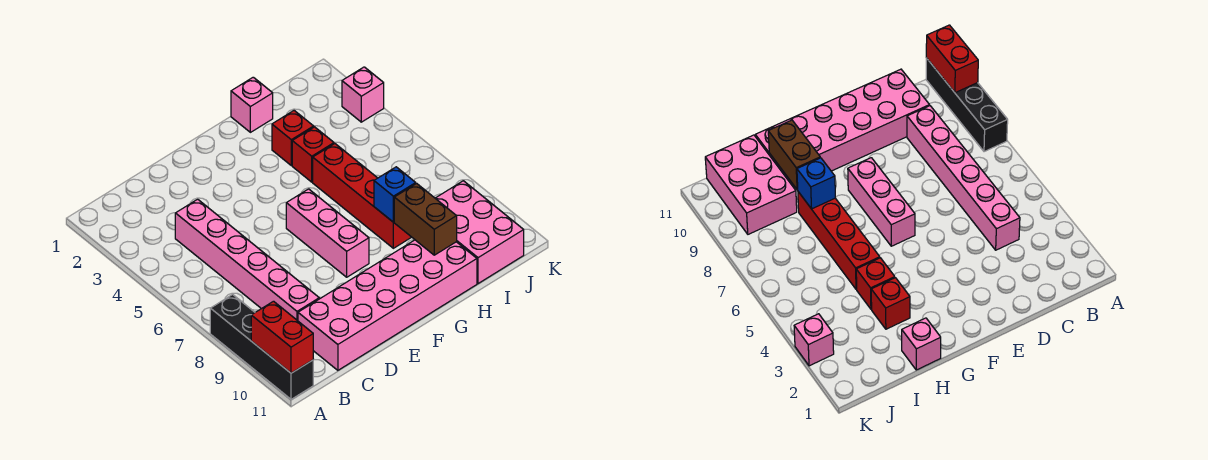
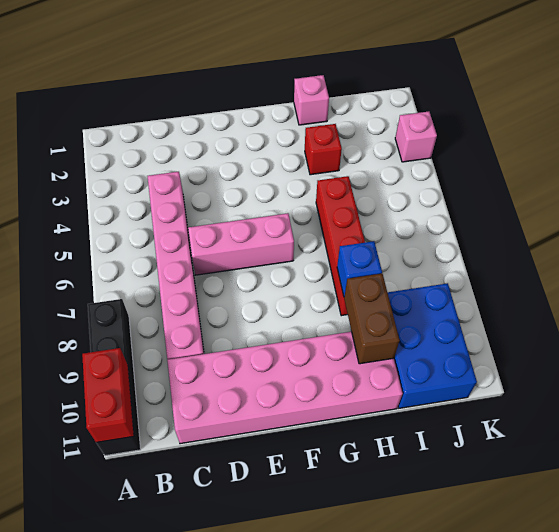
pink 1x3 brick [286,189,369,277] -> pink 1x3 brick turned to [188,213,294,275]
red 1x1 brick [292,127,334,182] -> none
pink 2x3 brick [435,181,524,284] -> blue 2x3 brick [388,283,477,408]

